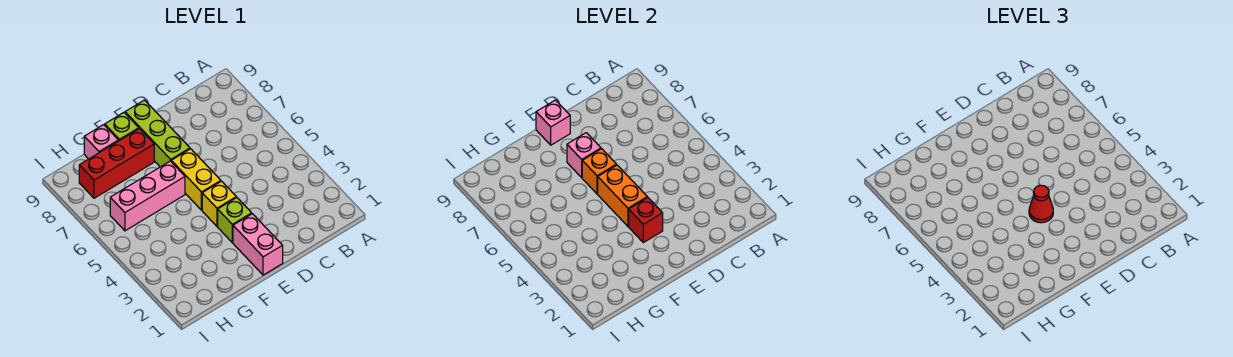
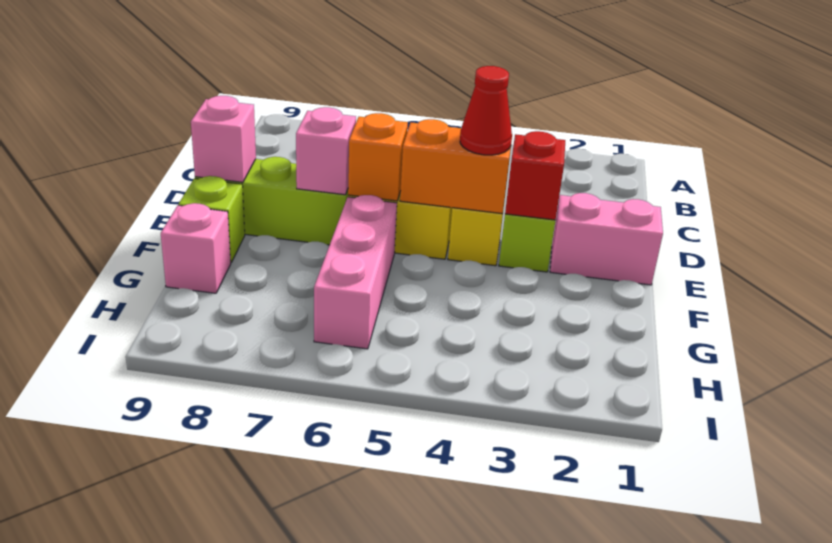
red 1x3 brick [79,129,154,198] -> none

